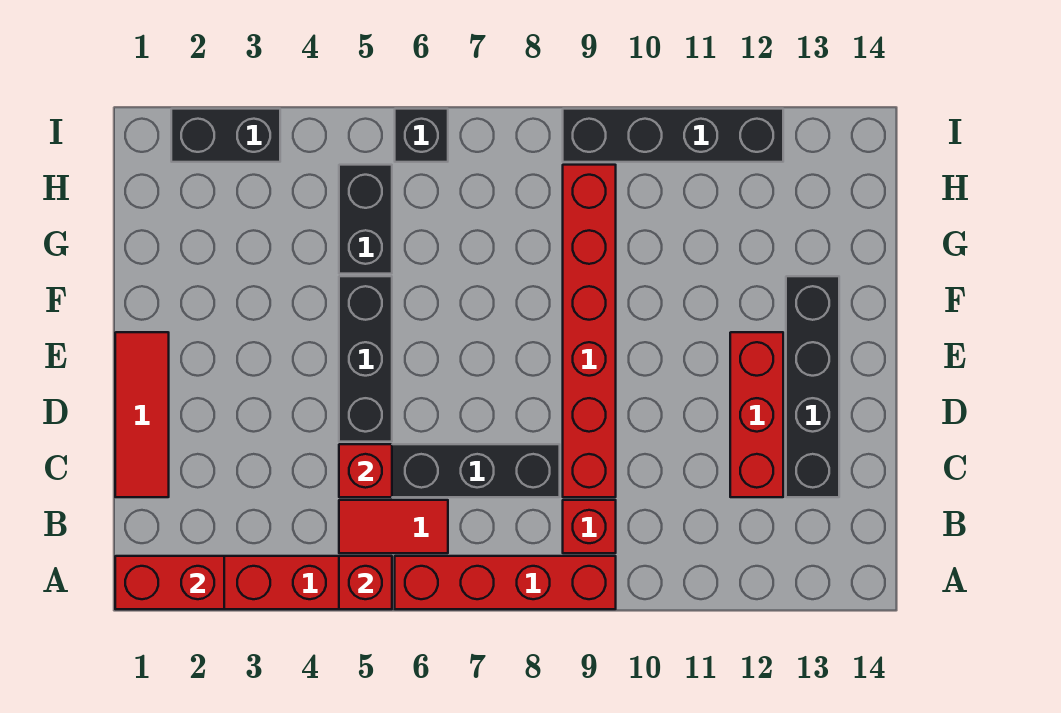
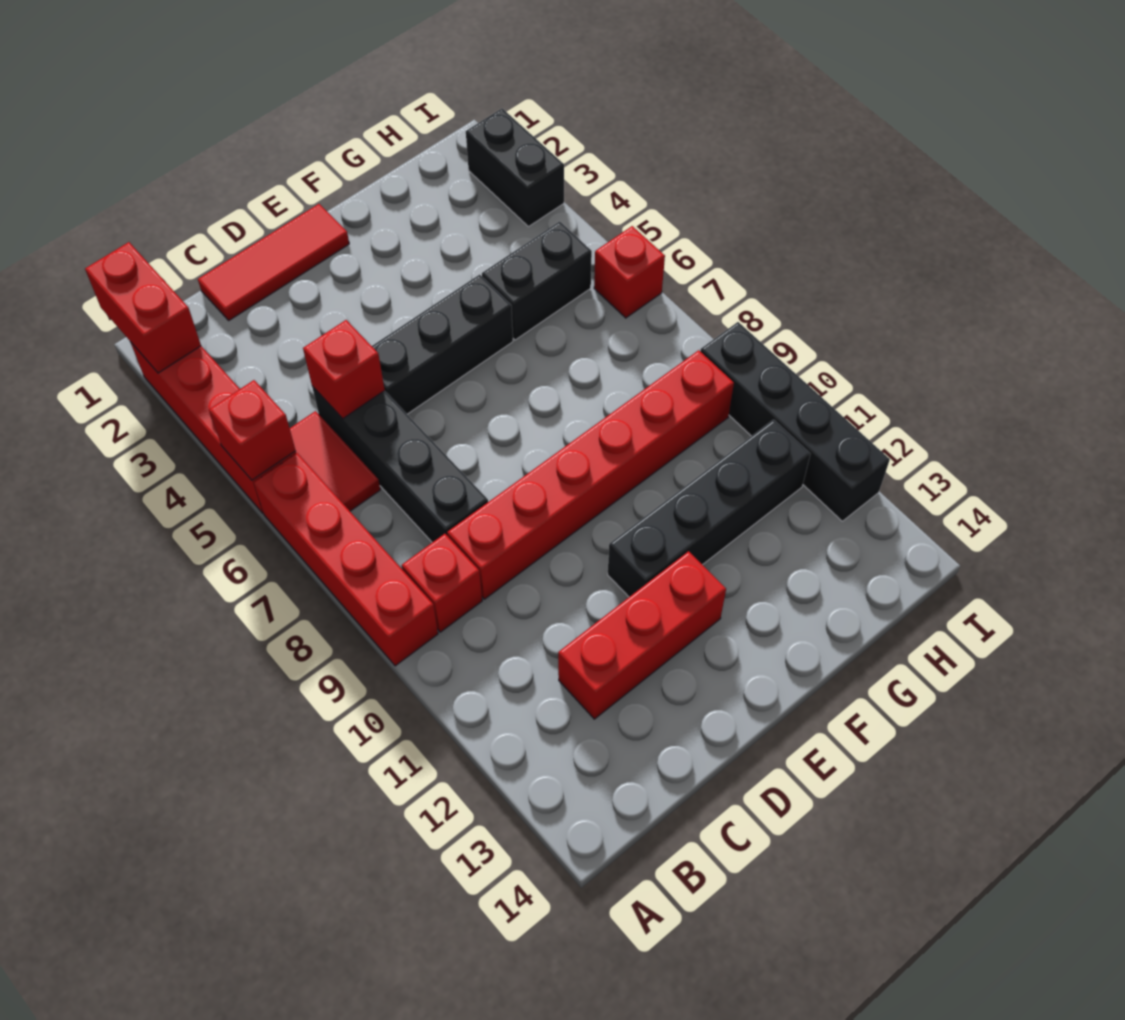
black 1x4 brick [786,276,839,497] -> black 1x4 brick moved to [608,420,810,597]
black 1x1 brick [395,109,448,162] -> red 1x1 brick [594,226,665,318]

